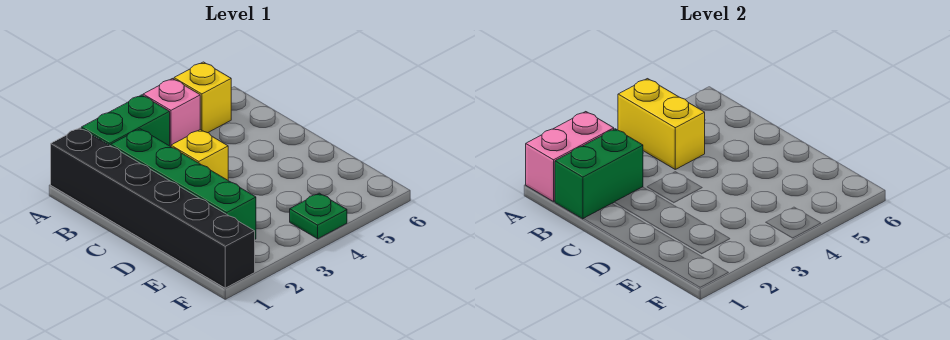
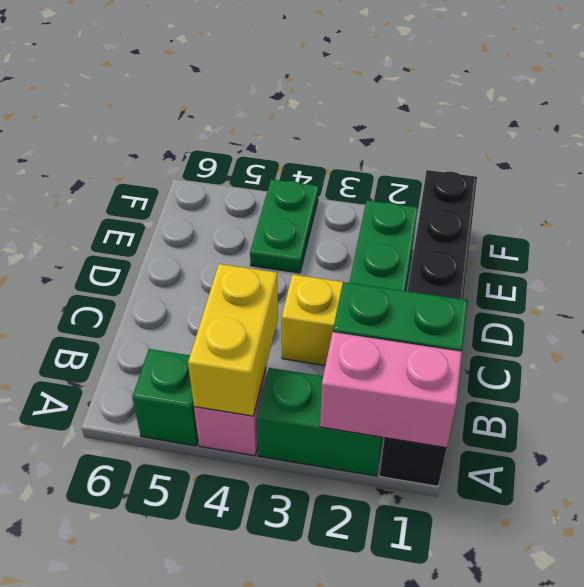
yellow 1x1 brick [174,62,231,133] -> green 1x1 brick [132,349,198,446]
green 1x1 plate [290,193,347,239] -> green 1x2 plate [250,179,318,273]

